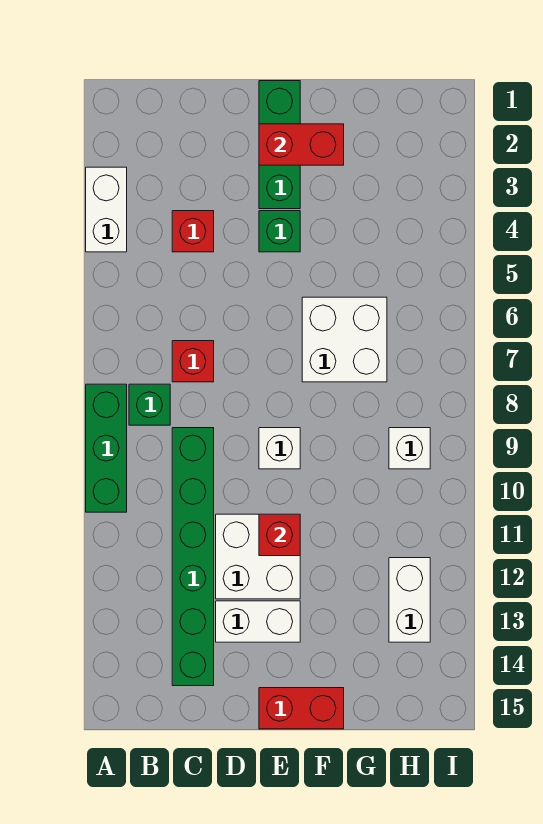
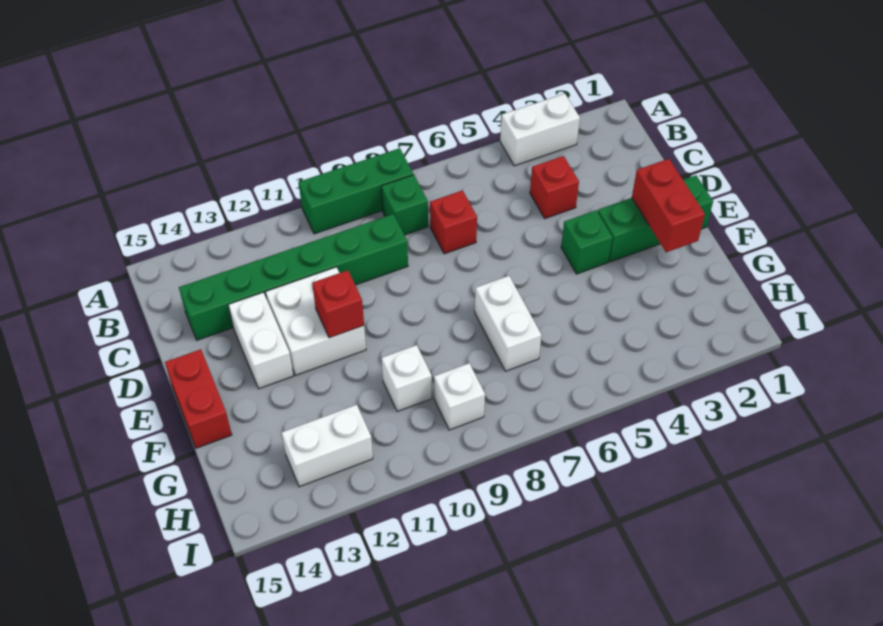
white 1x1 brick [259,428,300,469] -> white 1x1 brick moved to [382,345,432,412]
white 2x2 brick [302,297,387,382] -> white 1x2 brick [475,276,541,371]

